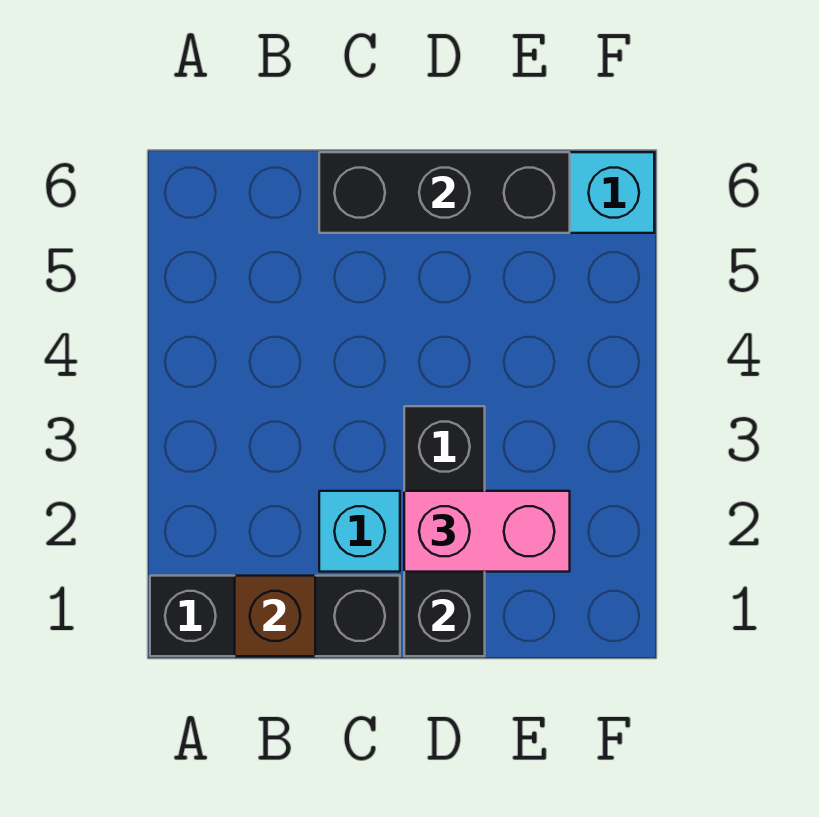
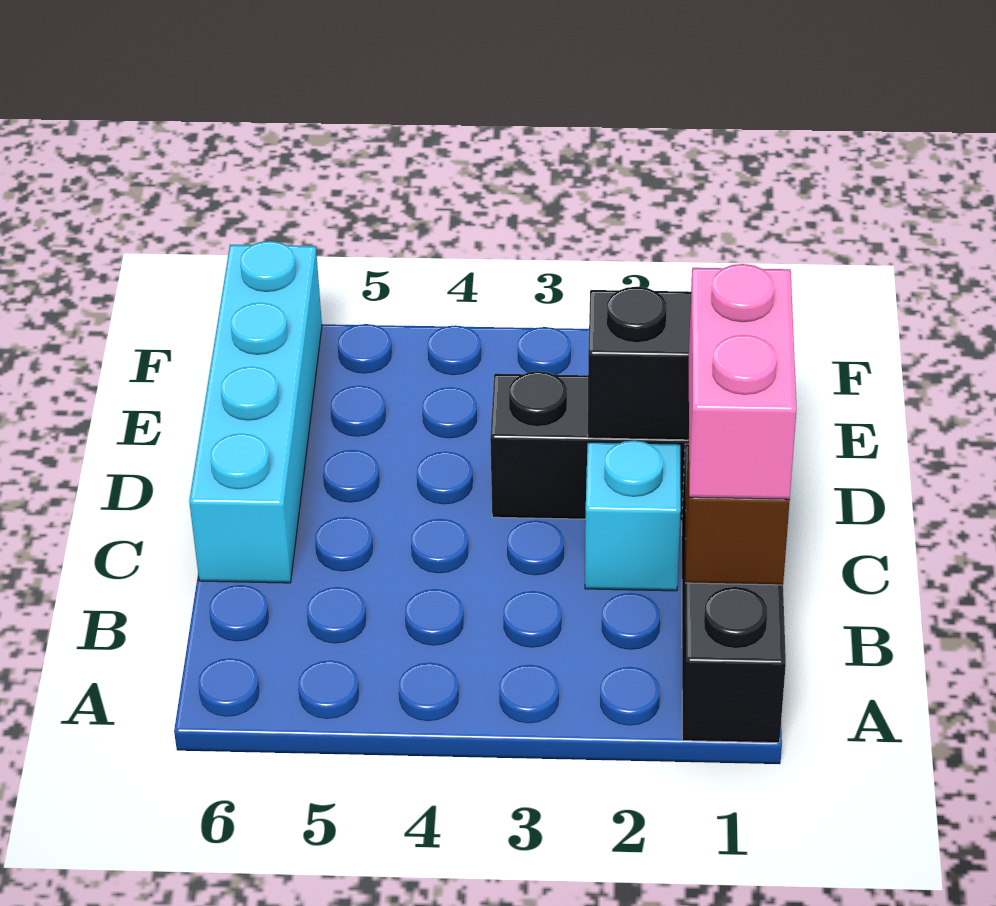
black 1x3 brick [319,152,570,233] -> none
pink 1x2 brick [404,491,570,572] -> pink 1x2 brick moved to [689,264,797,499]

